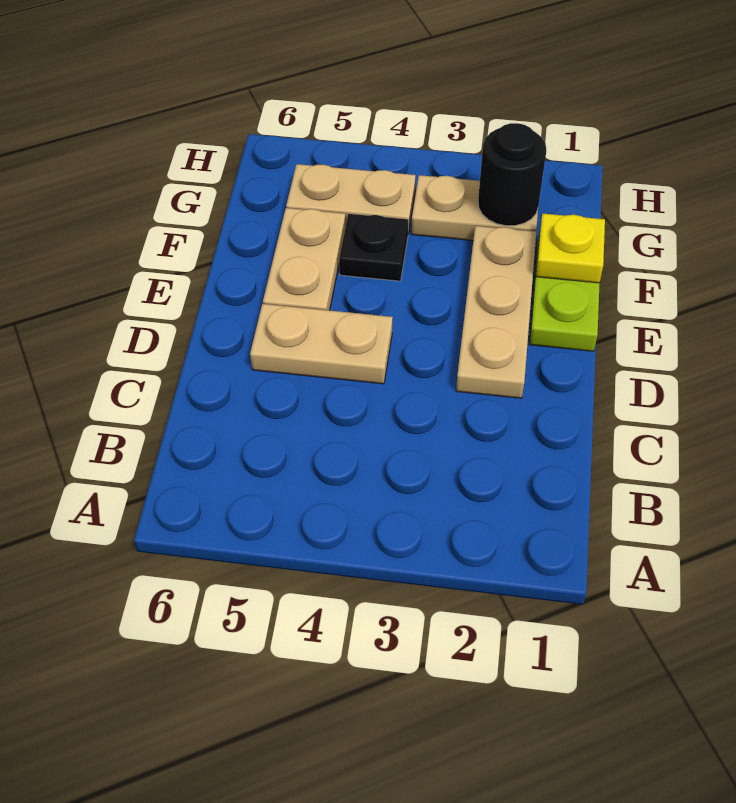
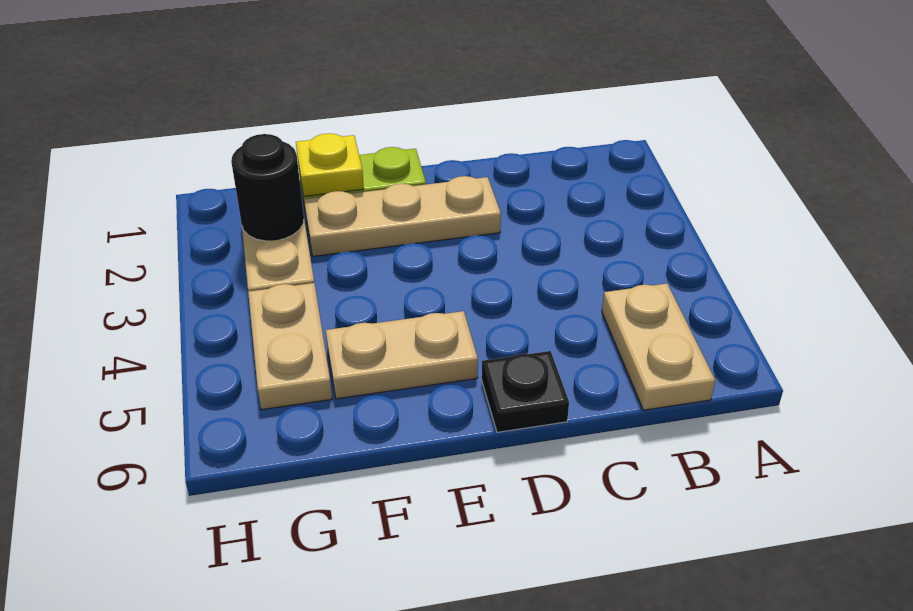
tan 1x2 plate [250,304,393,384] -> tan 1x2 plate moved to [602,284,715,410]
black 1x1 plate [339,214,408,281] -> black 1x1 plate moved to [482,351,569,432]

